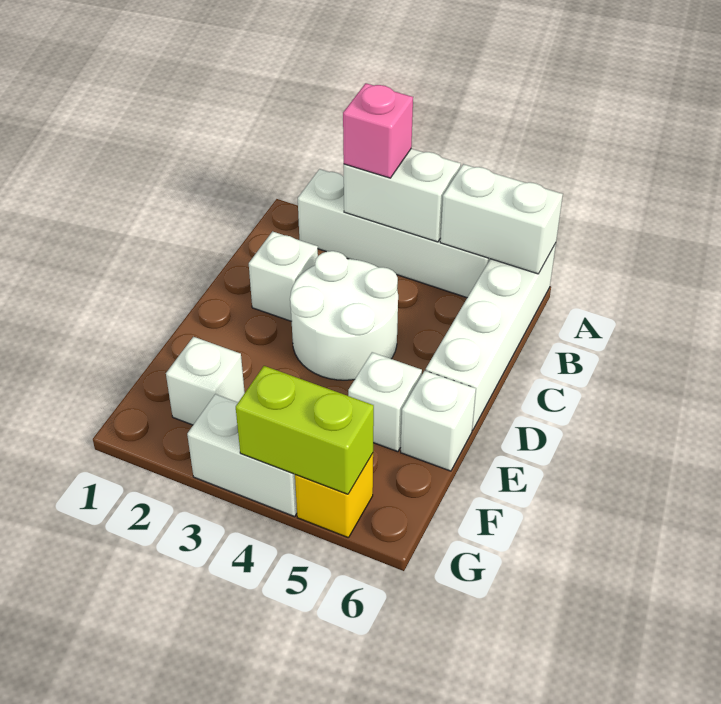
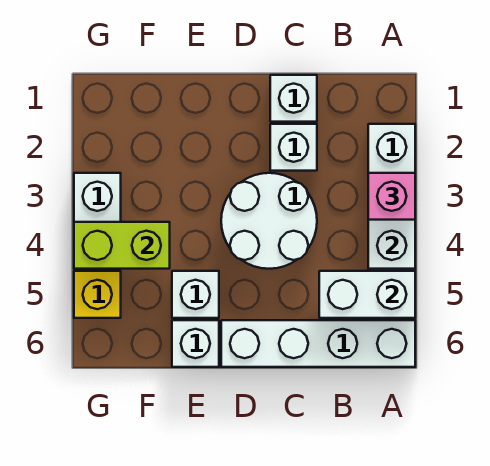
white 1x2 brick [440,164,563,274] -> white 1x2 brick turned to [319,271,415,318]
white 1x1 brick [166,337,245,425] -> white 1x1 brick moved to [270,75,317,122]
lime 1x2 brick [236,366,374,494] -> lime 1x2 brick turned to [74,222,170,269]

